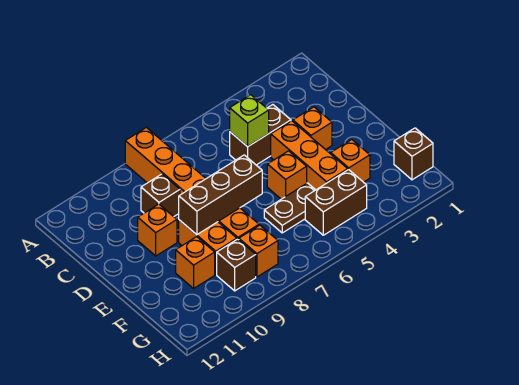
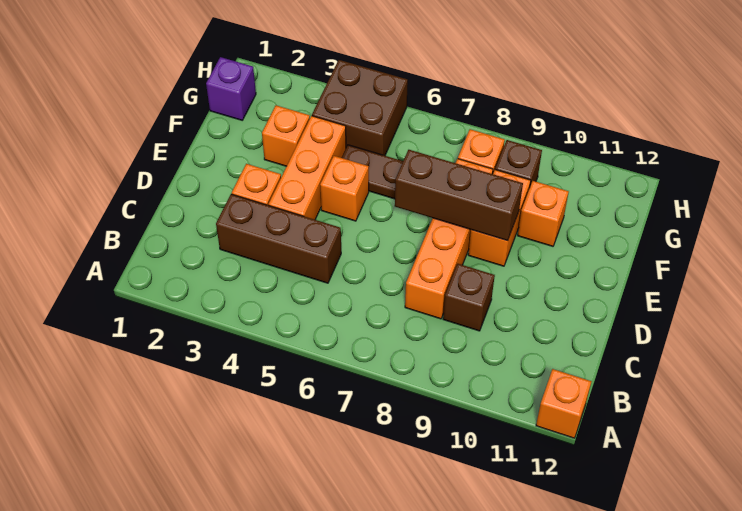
orange 1x6 brick [125,128,259,240] -> orange 1x4 brick [405,159,493,319]
brown 1x2 brick [230,105,291,165] -> brown 1x3 brick [216,194,341,283]
lime 1x1 brick [230,95,269,147] -> none
orange 1x1 brick [138,204,177,256] -> orange 1x1 brick moved to [536,369,592,438]
brown 1x1 brick [394,128,433,180] -> purple 1x1 brick [206,57,256,120]
brown 1x2 brick [305,170,367,235] -> brown 2x2 brick [312,60,408,156]

